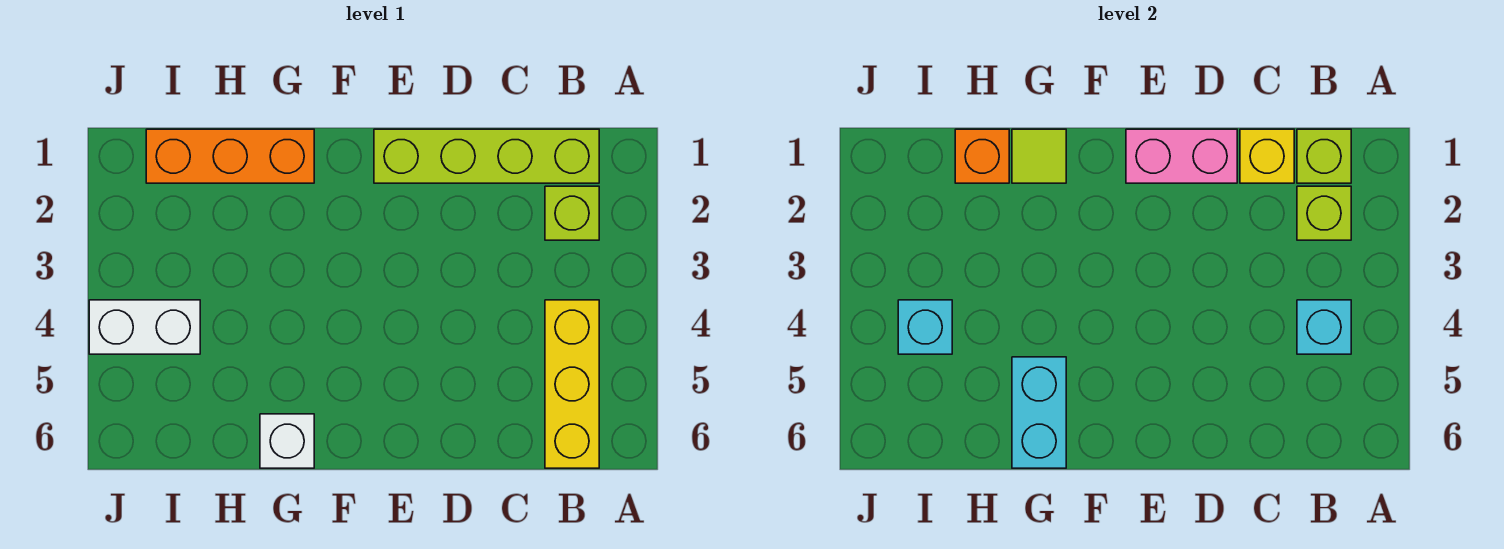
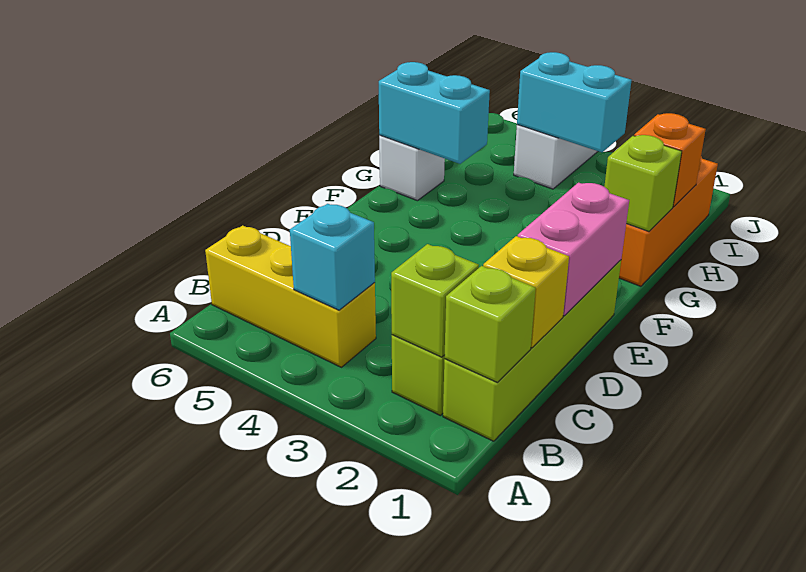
lime 1x1 tile [1012,129,1066,183] -> lime 1x1 brick [604,135,682,232]
cyan 1x1 brick [898,300,952,354] -> cyan 1x2 brick [517,52,632,152]

